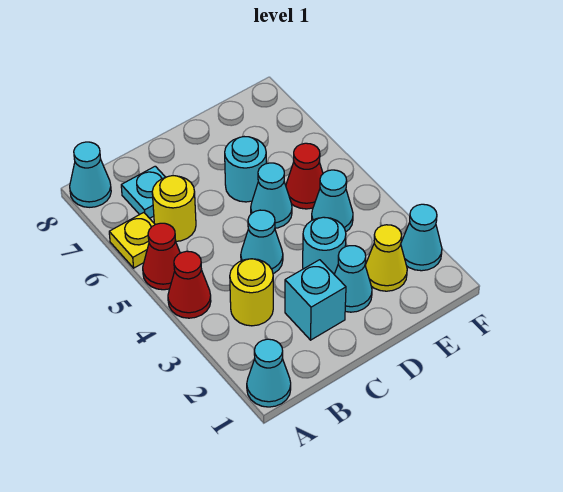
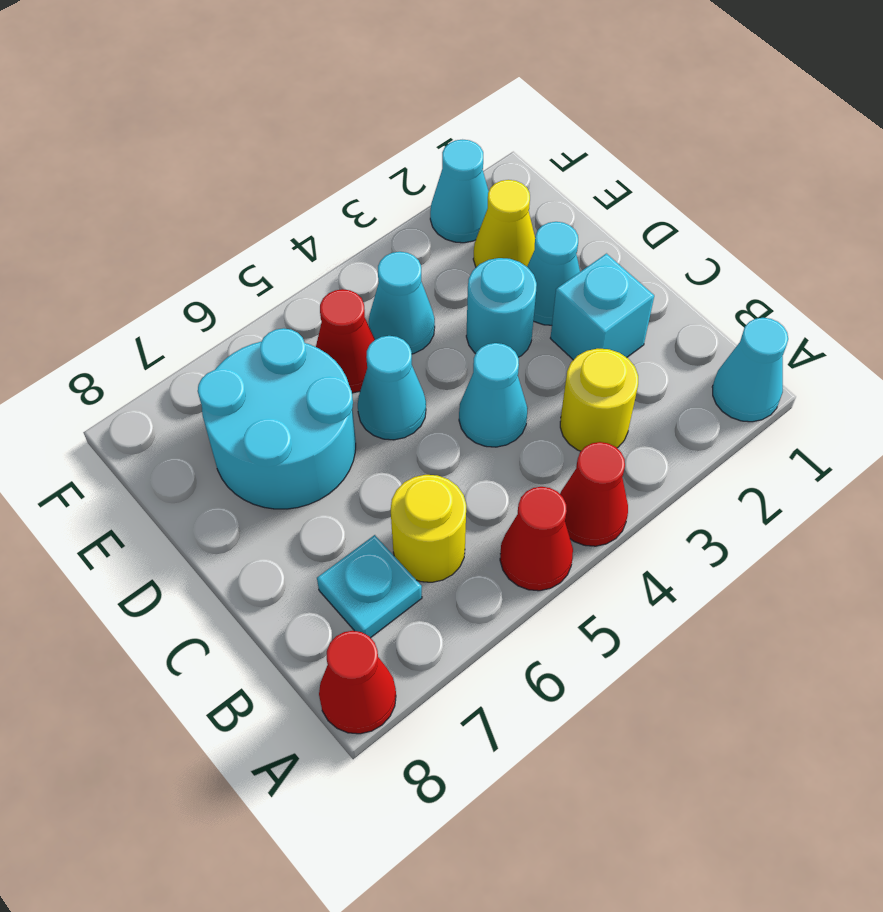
yellow 1x1 plate [109,212,155,268] -> none
cyan 1x1 cone [70,142,111,207] -> red 1x1 cone [319,631,396,734]
cyan 1x1 round brick [225,137,266,202] -> cyan 2x2 round brick [198,328,356,509]

